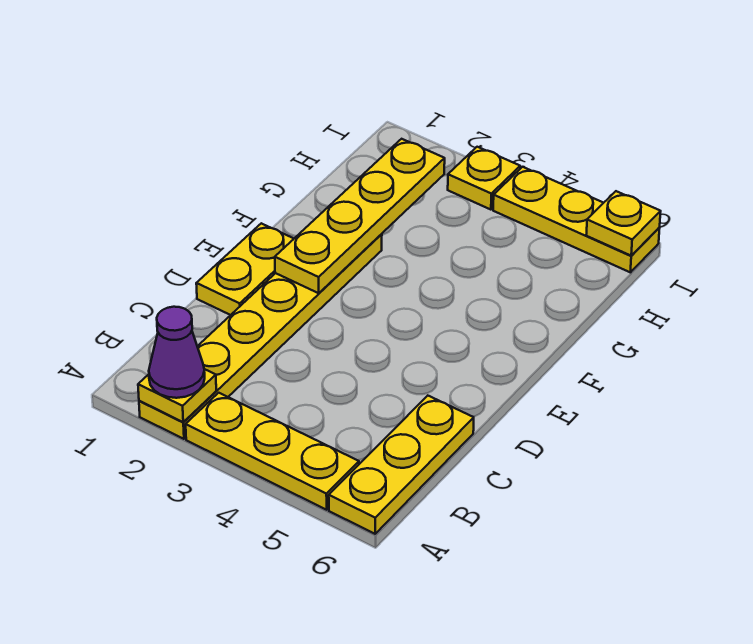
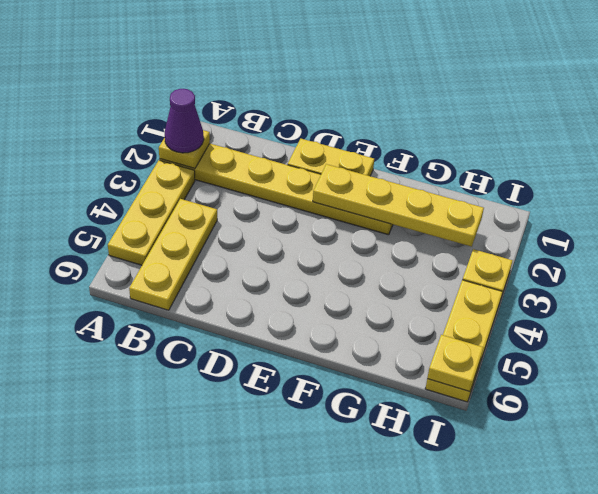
yellow 1x3 plate [329,396,474,534] -> yellow 1x3 plate turned to [129,199,217,310]

